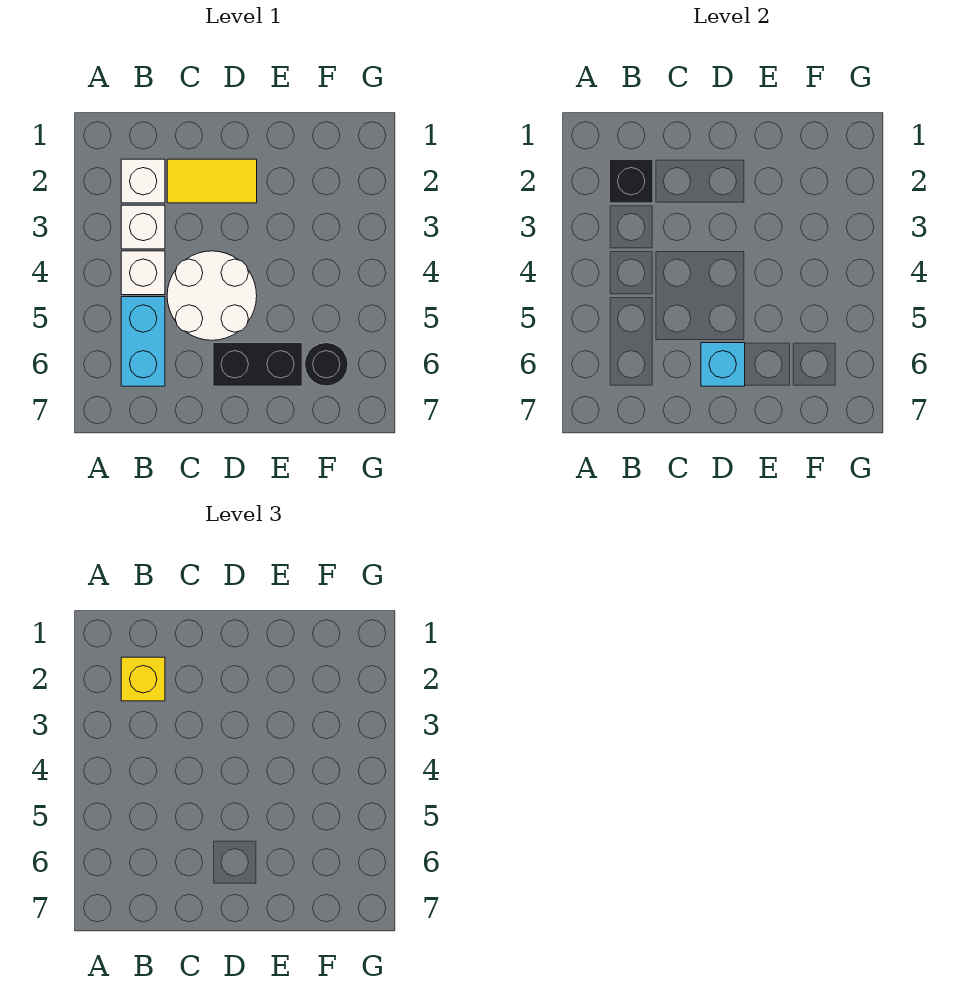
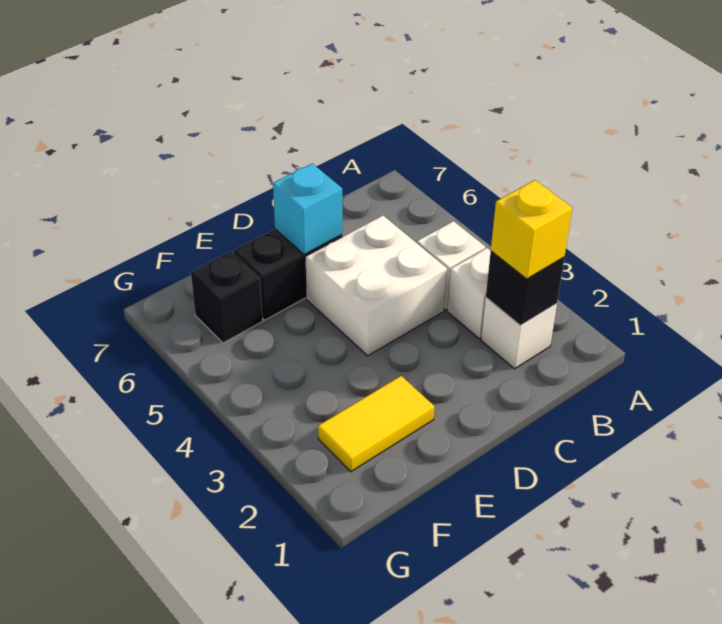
cyan 1x2 brick [121,297,165,386] -> none
yellow 1x2 tile [167,159,257,203] -> yellow 1x2 tile moved to [318,376,435,472]
white 2x2 round brick [167,251,257,340] -> white 2x2 brick [305,216,447,356]
black 1x1 round brick [305,343,348,386] -> black 1x1 brick [191,252,263,343]

